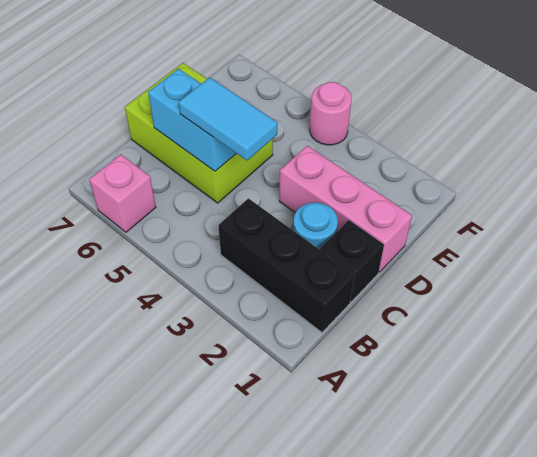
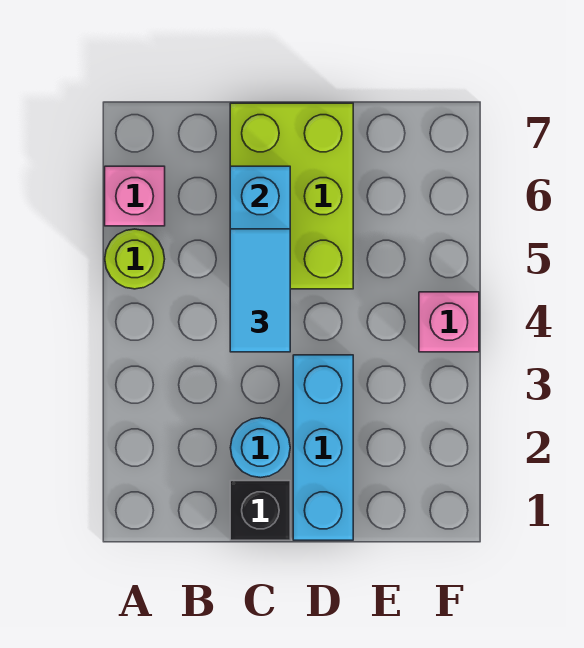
none -> lime 1x1 round brick [105,229,165,289]
black 1x3 brick [218,198,355,332] -> none
pink 1x3 brick [279,146,412,272] -> cyan 1x3 brick [293,355,353,540]
pink 1x1 round brick [310,82,352,145] -> pink 1x1 brick [419,292,479,352]

